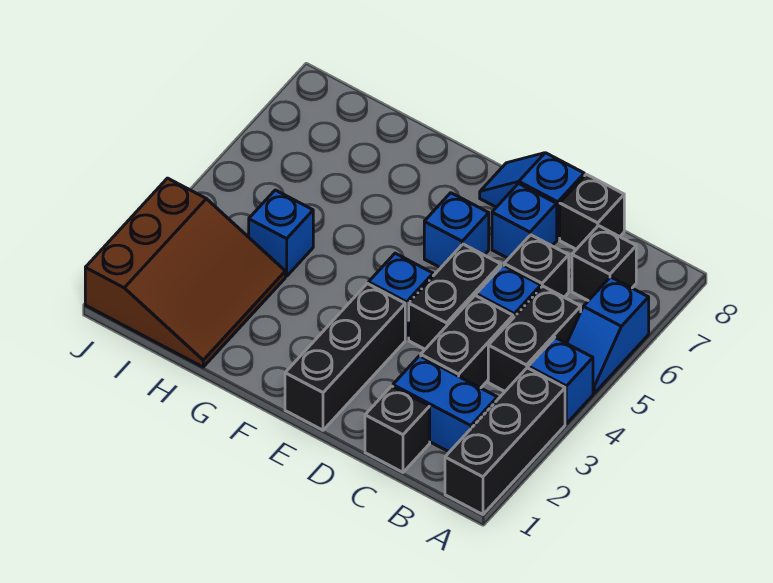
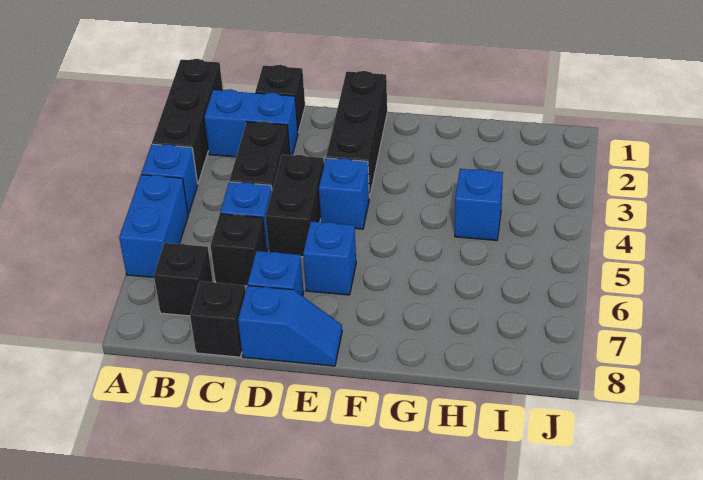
blue 1x2 slope [567,277,649,393] -> blue 1x2 brick [119,175,188,278]
black 1x2 brick [488,286,581,391] -> none
brown 3x3 slope [85,178,285,367] -> none

